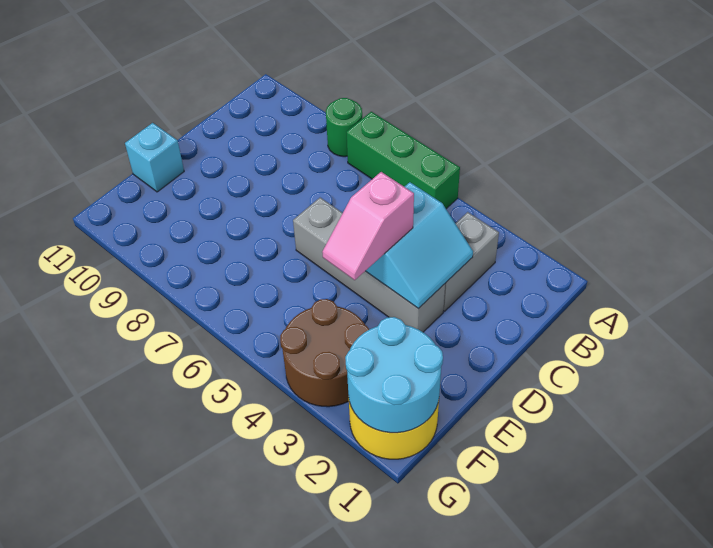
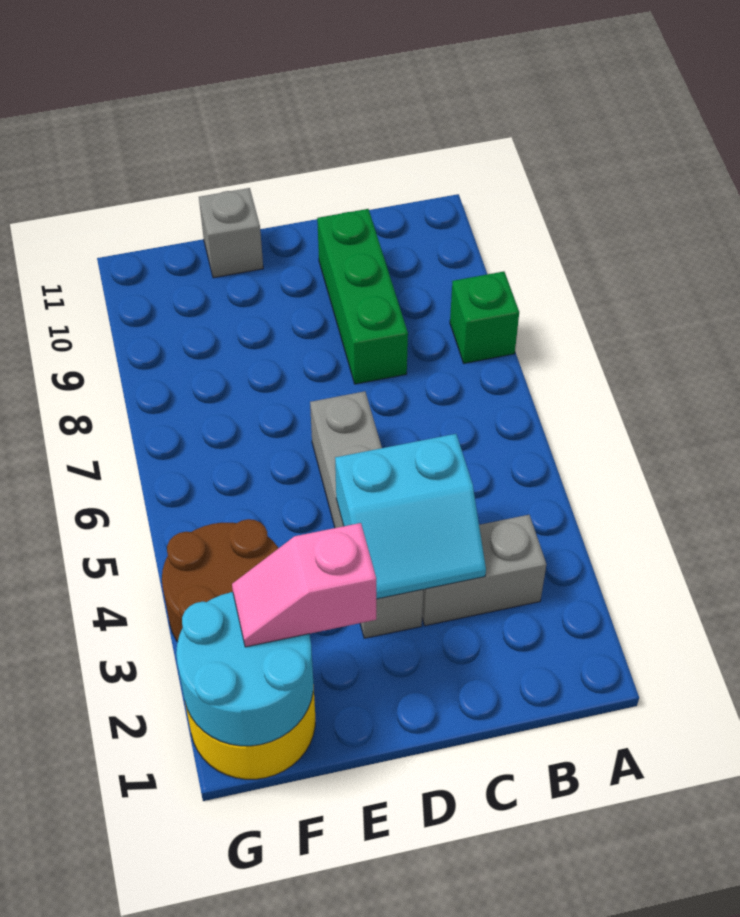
green 1x3 brick [347,112,460,209] -> green 1x3 brick moved to [317,209,408,384]
green 1x1 round brick [326,98,362,157] -> green 1x1 brick [450,271,519,363]
pink 1x2 slope [322,172,414,280] -> pink 1x2 slope moved to [232,523,376,647]
cyan 1x1 brick [125,123,184,192] -> grey 1x1 brick [199,188,263,278]

